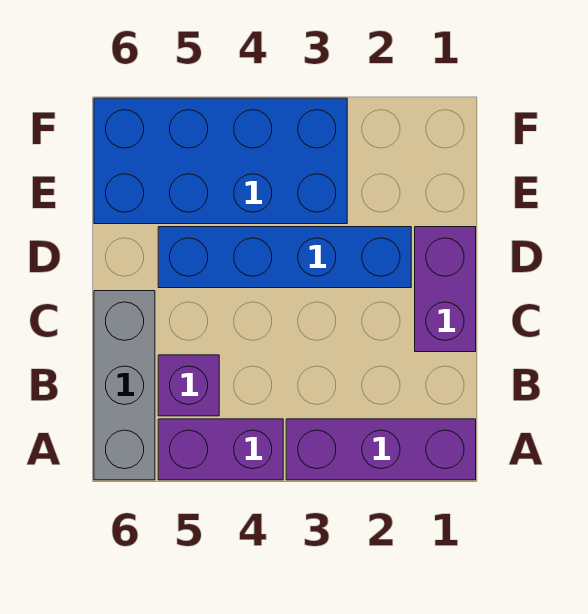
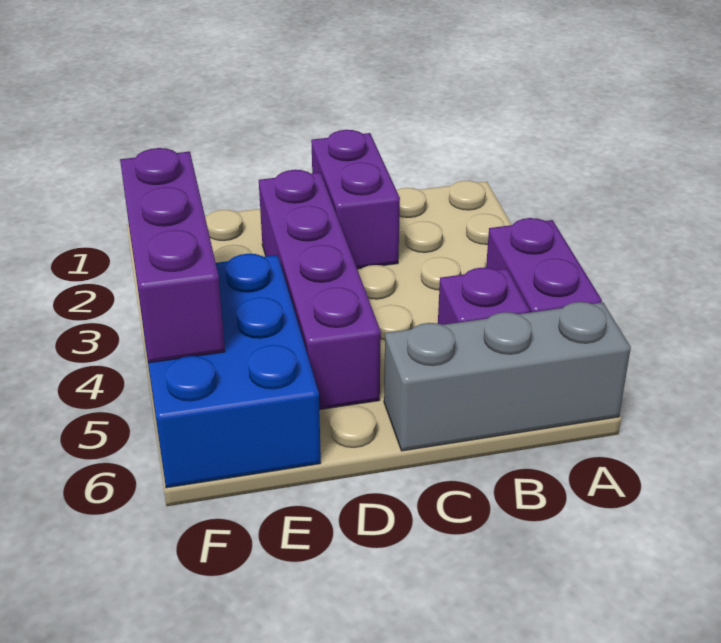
purple 1x3 brick [286,419,476,480] -> purple 1x3 brick moved to [120,148,225,363]
purple 1x2 brick [415,227,476,352] -> purple 1x2 brick turned to [311,130,400,269]
blue 1x4 brick [158,227,411,288] -> purple 1x4 brick [259,170,381,410]
blue 2x4 brick [94,98,347,224] -> blue 2x3 brick [139,254,321,488]

